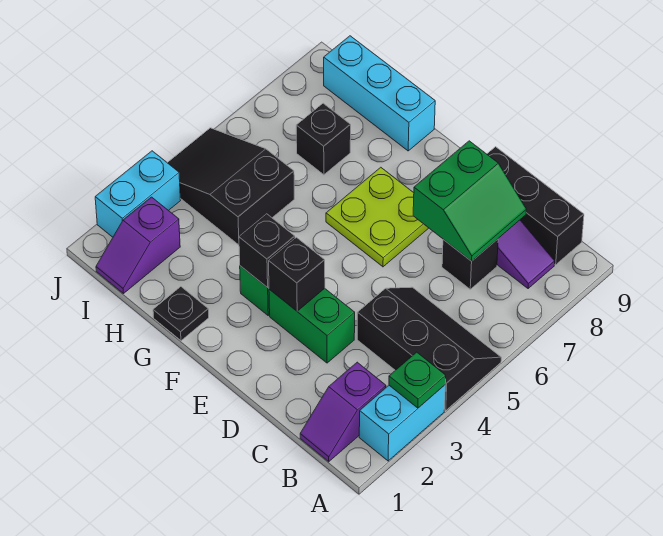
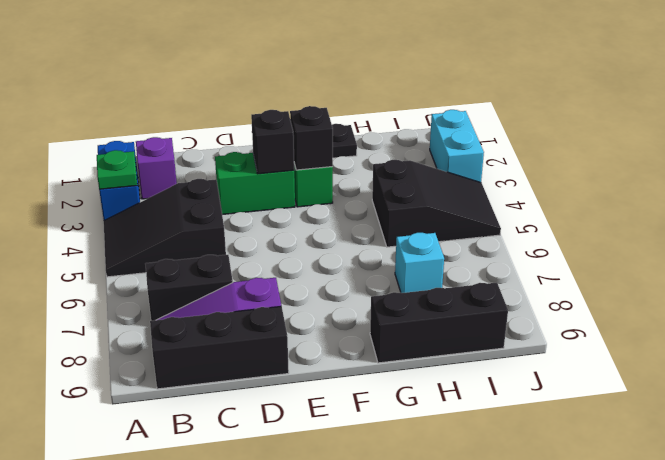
cyan 1x2 brick [359,385,445,461] -> blue 1x2 brick [98,141,140,220]
black 2x3 slope [357,287,501,410] -> black 2x3 slope turned to [104,179,226,277]
black 1x1 brick [442,239,498,289] -> black 1x2 brick [146,255,233,321]
green 2x2 slope [413,141,527,261] -> none
lime 2x2 plate [326,167,428,267] -> none
cyan 1x3 brick [324,36,435,151] -> black 1x3 brick [370,283,508,363]
black 1x1 brick [296,103,351,175] -> cyan 1x1 brick [395,233,444,293]
purple 1x2 slope [96,197,180,294] -> none

